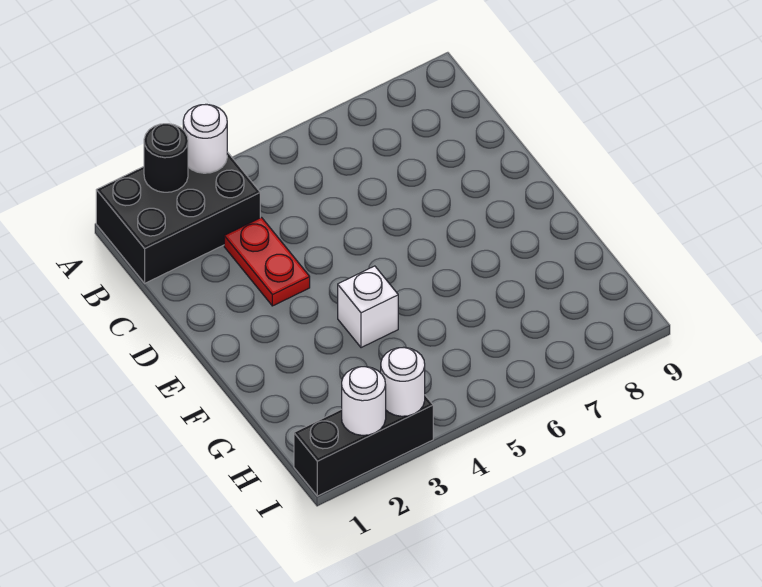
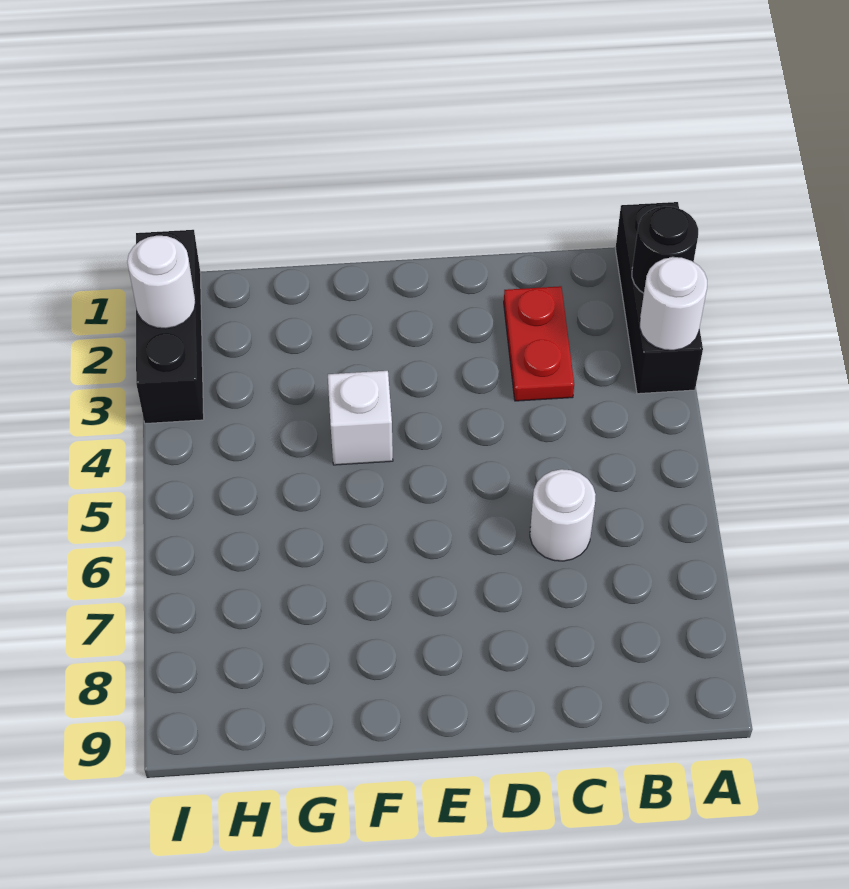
black 2x3 brick [96,152,260,283] -> black 1x3 brick [616,202,703,394]
red 1x2 plate [224,218,310,306] -> red 1x2 plate turned to [504,286,574,401]
white 1x1 round brick [381,347,425,416] -> white 1x1 round brick moved to [530,469,596,561]

